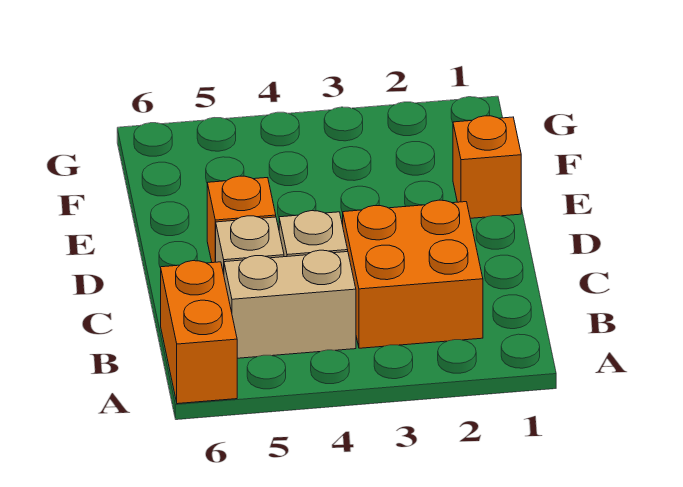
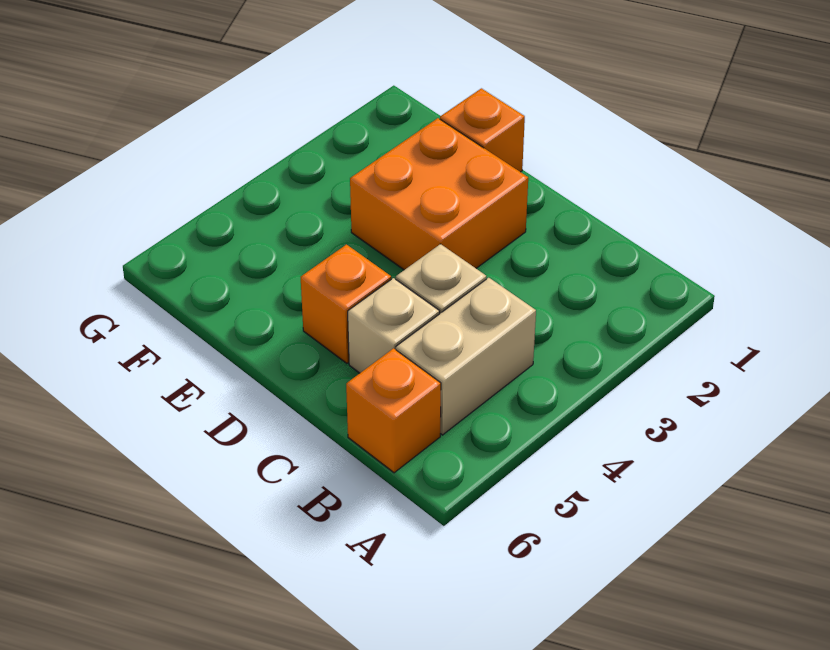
orange 1x2 brick [161,261,237,404] -> orange 1x1 brick [346,348,441,473]
orange 2x2 brick [343,200,483,348] -> orange 2x2 brick moved to [350,118,528,270]

